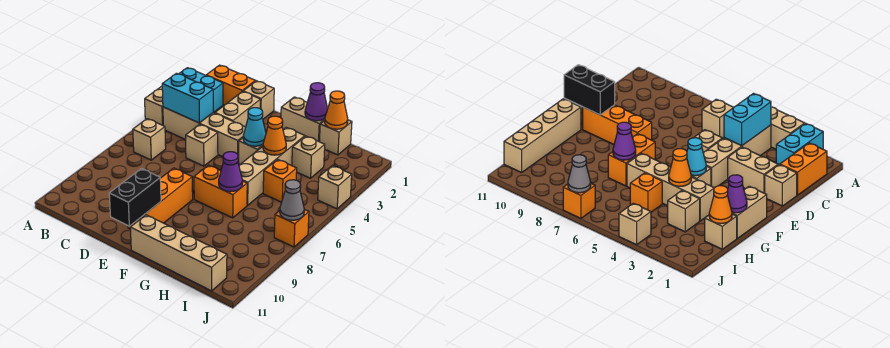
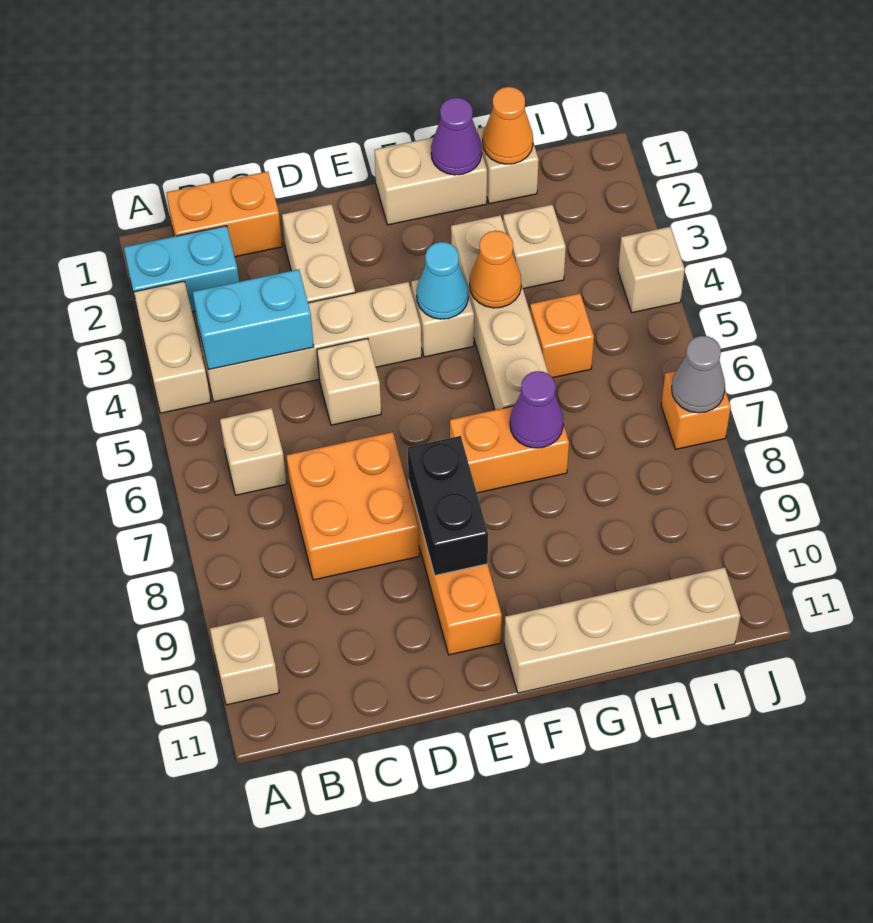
none -> orange 2x2 brick [286,432,419,580]
tan 1x1 brick [243,81,274,119] -> tan 1x1 brick moved to [210,616,279,705]
black 1x2 brick [109,169,161,226] -> black 1x2 brick moved to [408,436,488,575]

